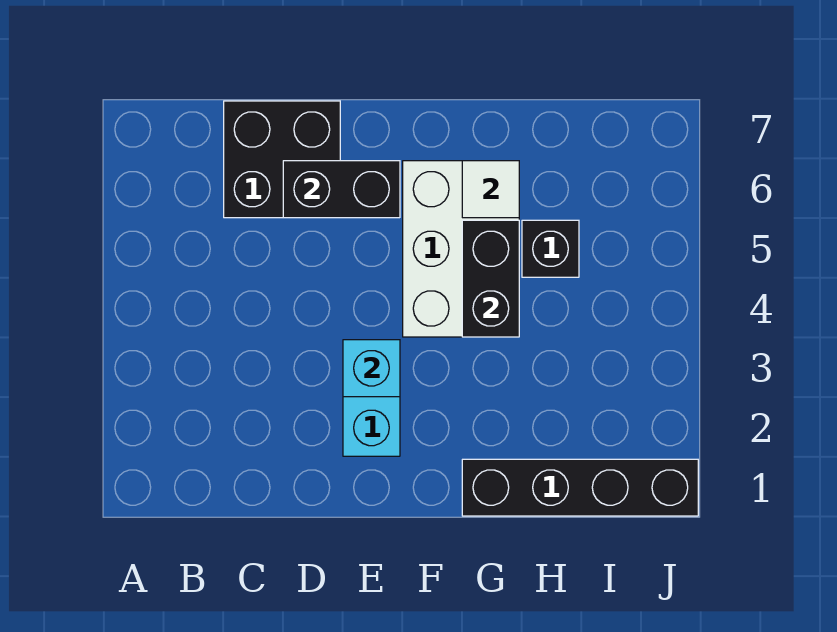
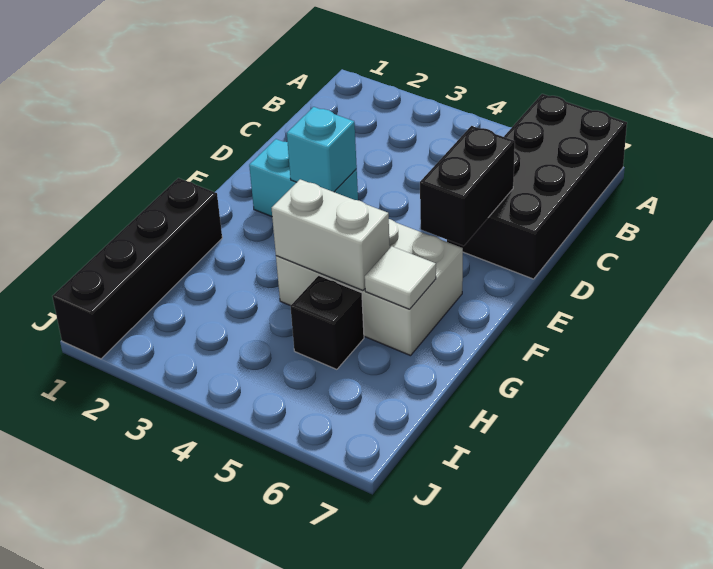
black 2x2 brick [224,101,340,218] -> black 2x4 brick [447,94,627,279]
black 1x2 brick [462,220,519,337] -> white 1x2 brick [272,179,390,291]

